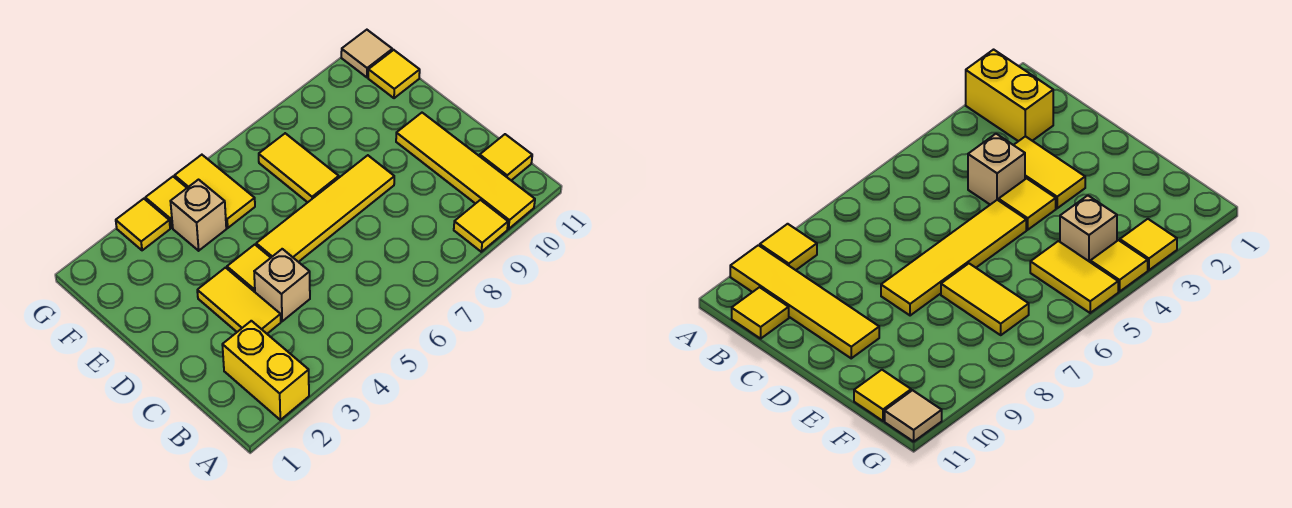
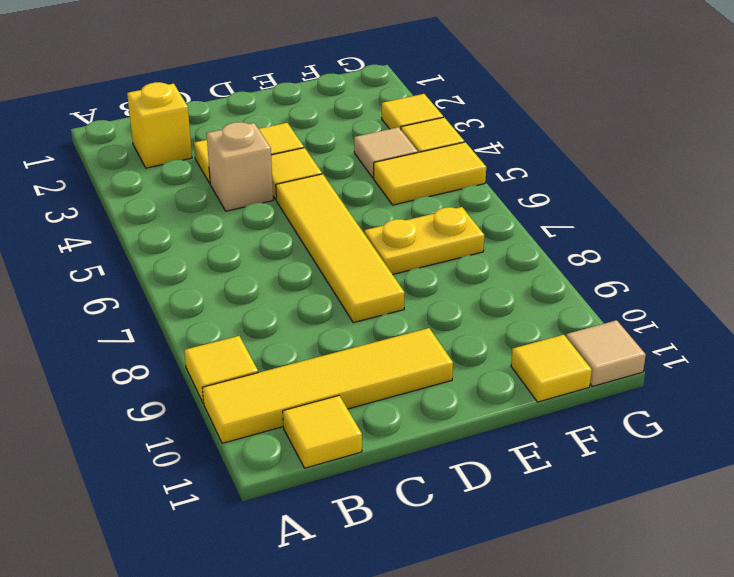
yellow 1x2 brick [222,321,309,420] -> yellow 1x1 brick [127,82,192,168]
yellow 1x2 tile [259,133,339,202] -> yellow 1x2 plate [364,207,484,275]
tan 1x1 brick [170,180,226,251] -> tan 1x1 tile [354,127,418,178]

